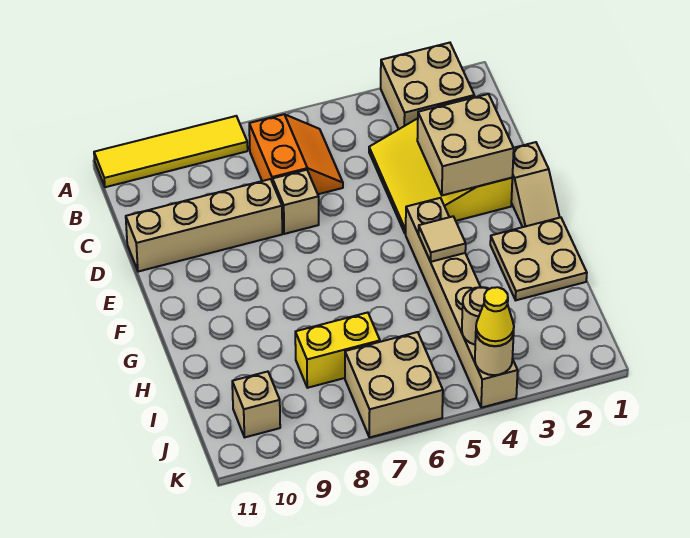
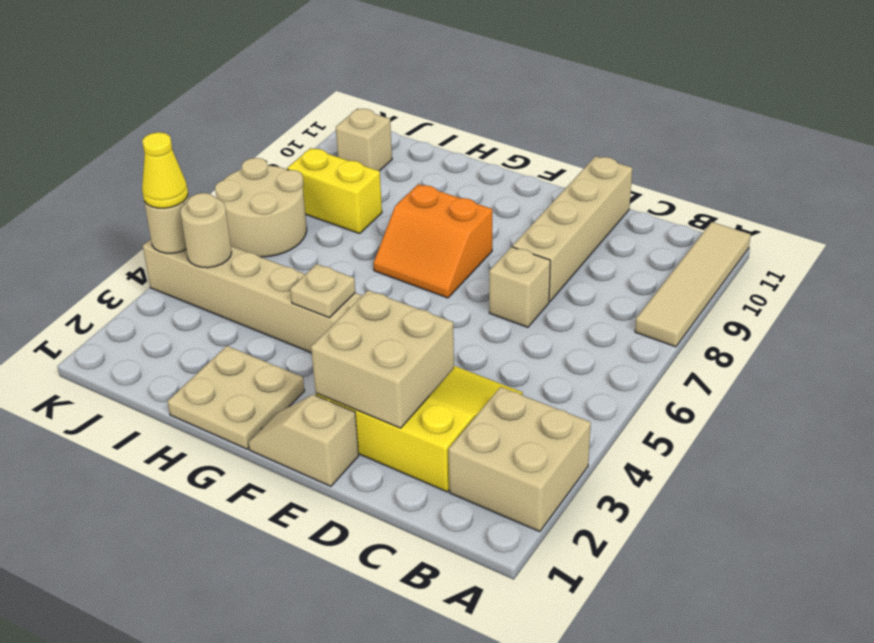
yellow 1x4 tile [94,116,248,187] -> tan 1x4 tile [635,222,751,347]
orange 2x2 slope [249,114,343,194] -> orange 2x2 slope moved to [373,184,492,298]
tan 1x1 tile [419,216,466,262] -> tan 1x1 plate [290,264,355,318]
yellow 1x2 brick [295,313,380,388] -> yellow 1x2 brick turned to [287,148,382,234]
tan 2x2 brick [345,332,443,438] -> tan 2x2 round brick [215,158,307,257]

